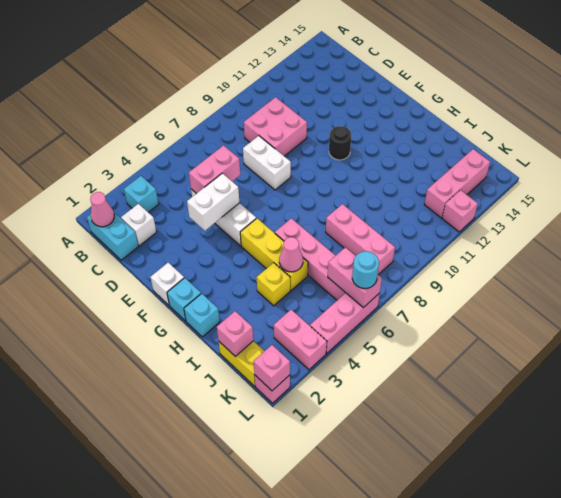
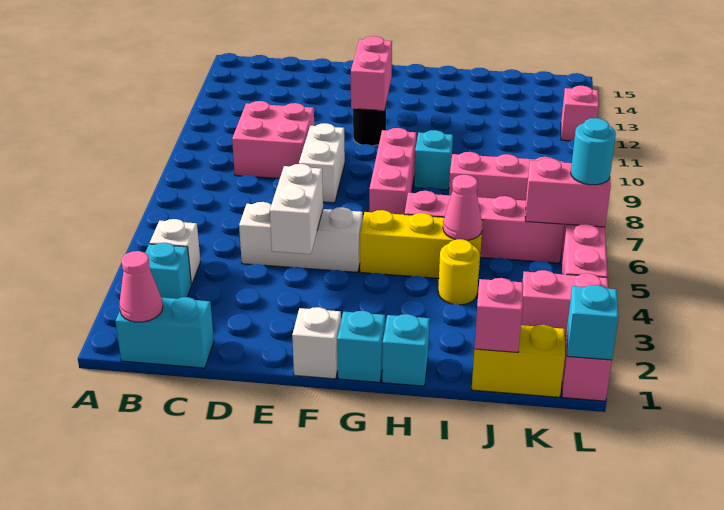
white 1x1 brick [121,204,156,246] -> white 1x1 brick moved to [150,219,201,285]
pink 1x2 brick [189,145,240,194] -> pink 1x2 brick moved to [351,36,392,111]
white 1x2 brick [243,136,291,190] -> white 1x2 brick turned to [299,123,345,203]
none -> cyan 1x1 brick [414,130,453,190]
yellow 1x1 brick [257,263,290,306] -> yellow 1x1 round brick [438,239,480,305]
pink 1x3 brick [424,149,490,218] -> pink 1x3 brick moved to [369,128,416,214]
pink 1x1 brick [254,345,290,391] -> cyan 1x1 brick [567,285,618,360]

